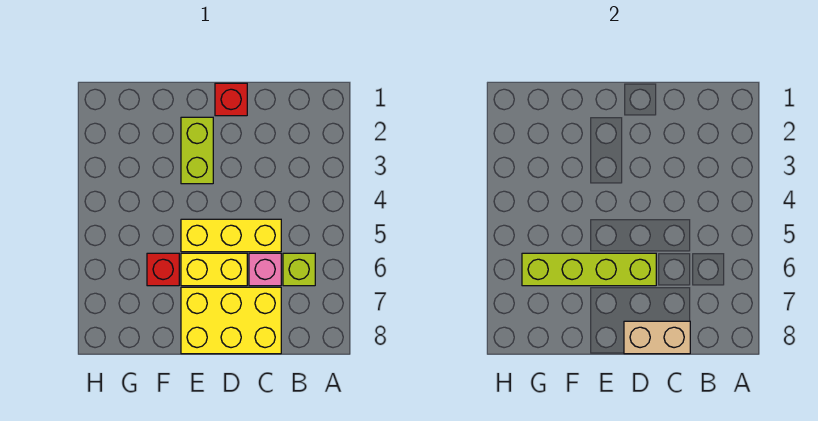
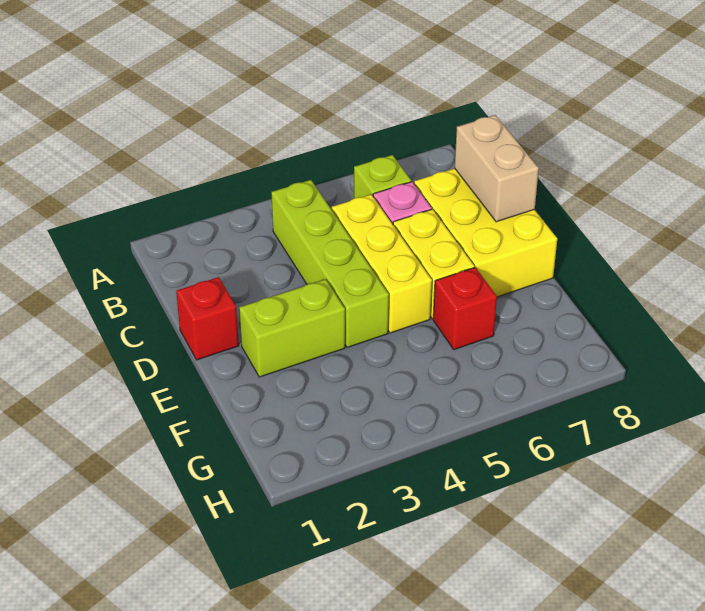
lime 1x4 brick [522,253,656,286] -> lime 1x4 brick moved to [271,180,389,347]

